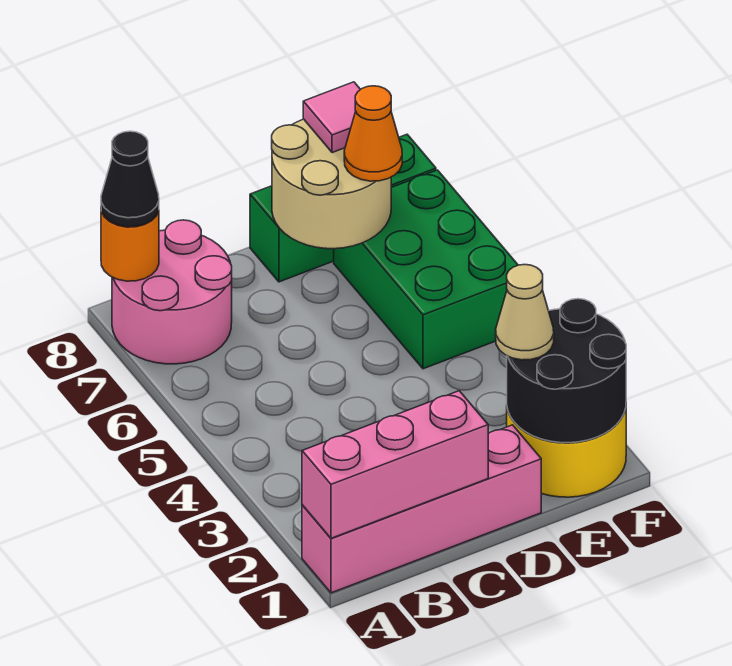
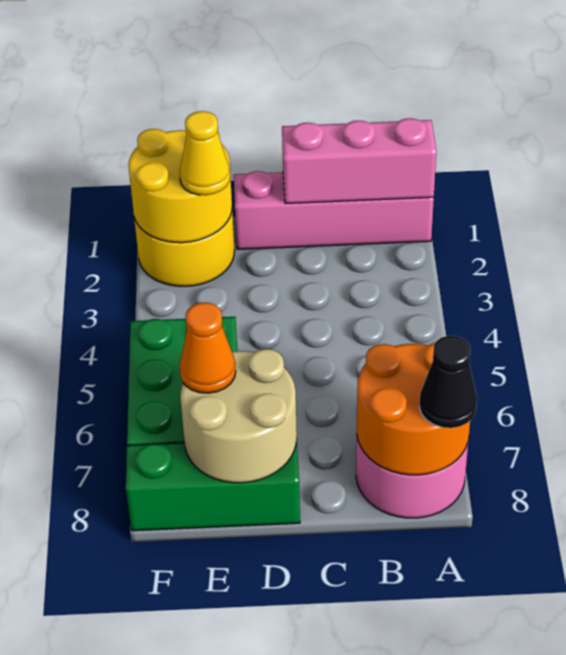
orange 1x1 round brick [101,211,159,281] -> orange 2x2 round brick [357,343,470,475]
black 2x2 round brick [507,299,626,443] -> yellow 2x2 round brick [128,129,232,243]
tan 1x1 cone [496,265,554,360] -> yellow 1x1 cone [180,111,230,195]
pink 1x1 tile [303,82,361,153] -> none

